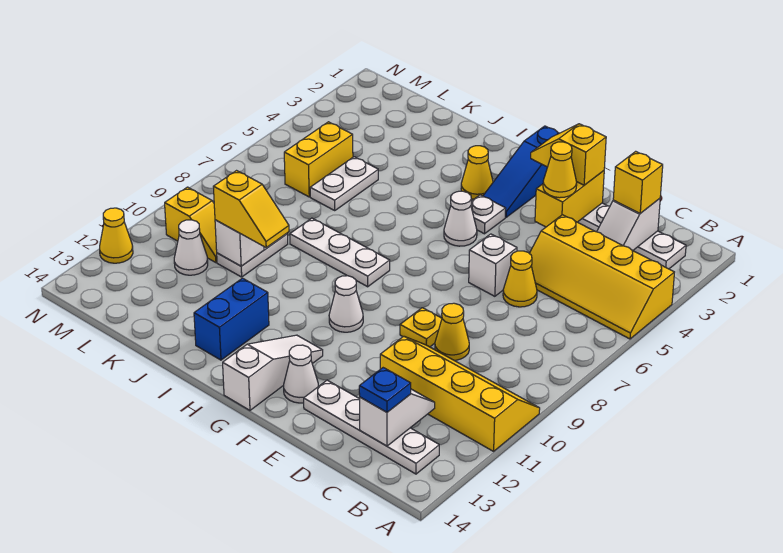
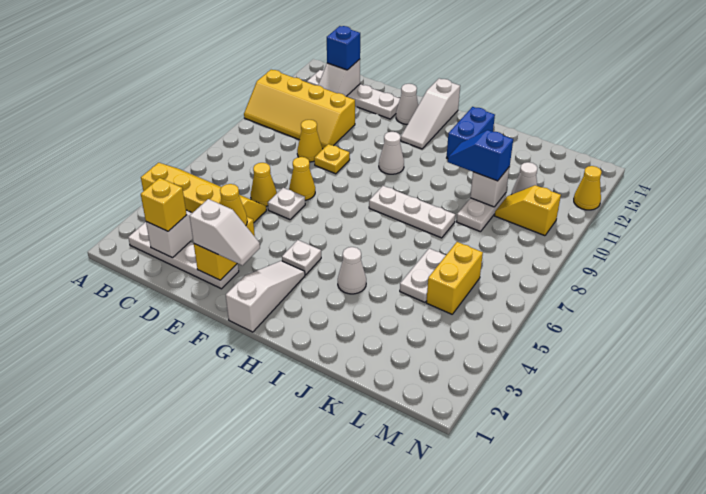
blue 1x1 plate [359,368,411,412] -> blue 1x1 brick [327,26,360,70]
yellow 1x2 slope [531,124,606,185] -> white 1x2 slope [190,199,260,265]
white 1x1 brick [469,234,517,296] -> white 1x1 plate [268,188,305,220]
blue 1x3 slope [483,126,559,217] -> white 1x3 slope [226,261,305,332]
white 1x1 cone [444,191,477,246] -> white 1x1 cone moved to [338,247,366,294]
yellow 1x1 cone [461,146,493,199] -> yellow 1x1 cone moved to [289,157,315,200]
yellow 1x2 slope [213,171,289,247] -> blue 1x2 slope [448,130,513,181]

